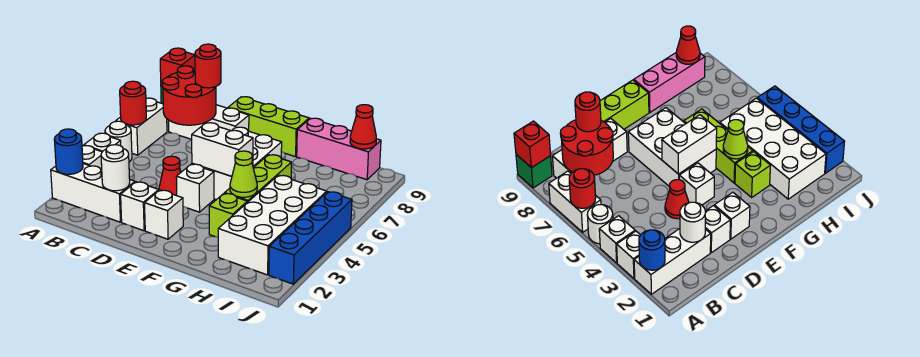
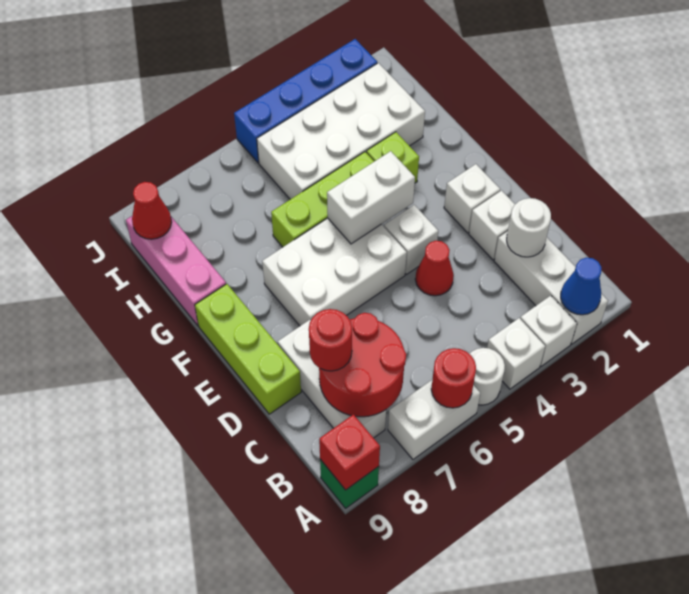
blue 1x1 round brick [54,129,83,174] -> blue 1x1 cone [561,258,601,315]
white 1x2 brick [192,123,253,176] -> white 1x2 brick turned to [327,151,415,244]
lime 1x1 cone [230,151,257,197] -> none

